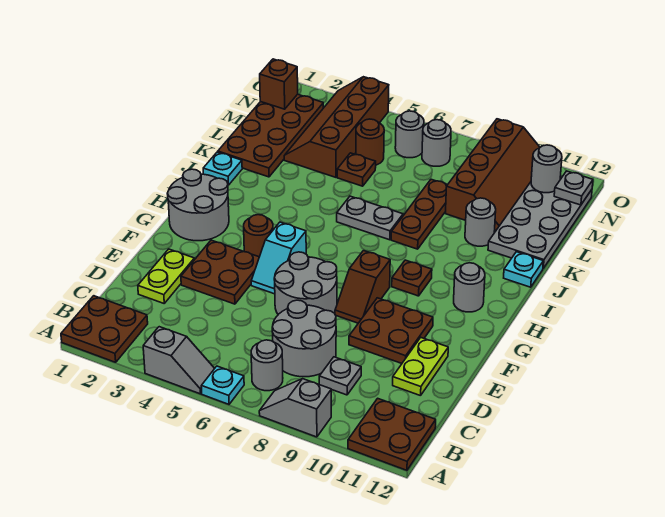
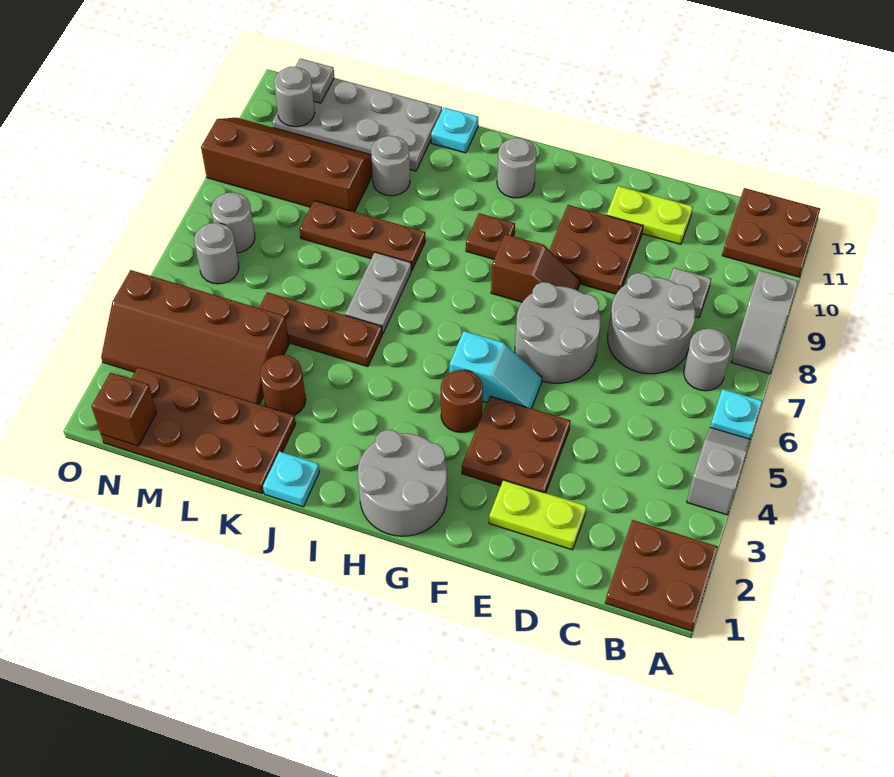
brown 1x1 plate [337,153,376,186] -> brown 1x3 plate [259,292,382,367]
brown 1x1 round brick [356,119,384,165] -> brown 1x1 round brick moved to [260,355,306,415]

